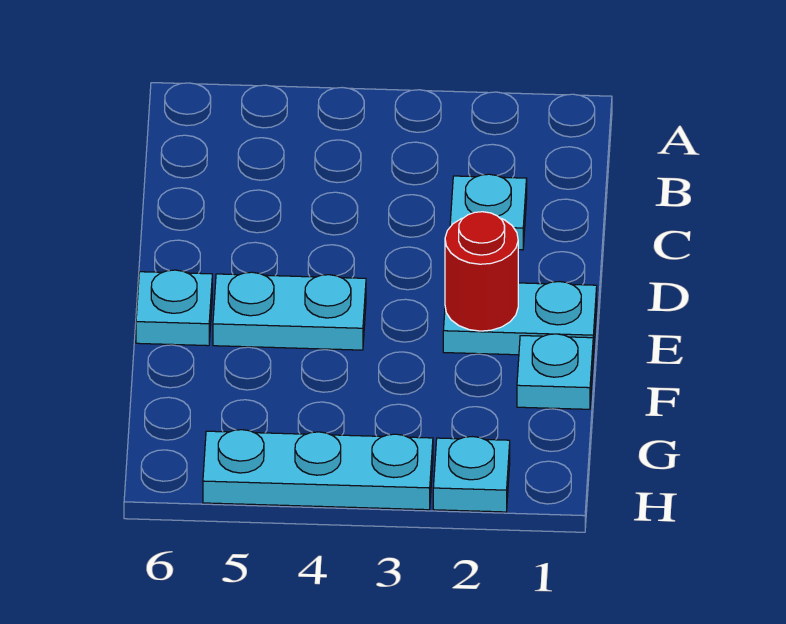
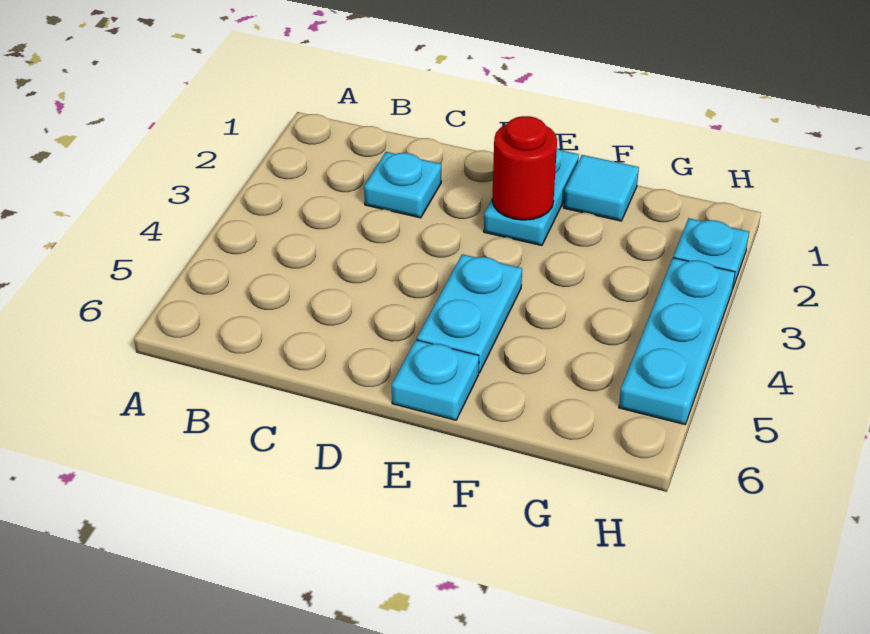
cyan 1x1 plate [517,334,593,409] -> cyan 1x1 tile [564,155,639,221]

